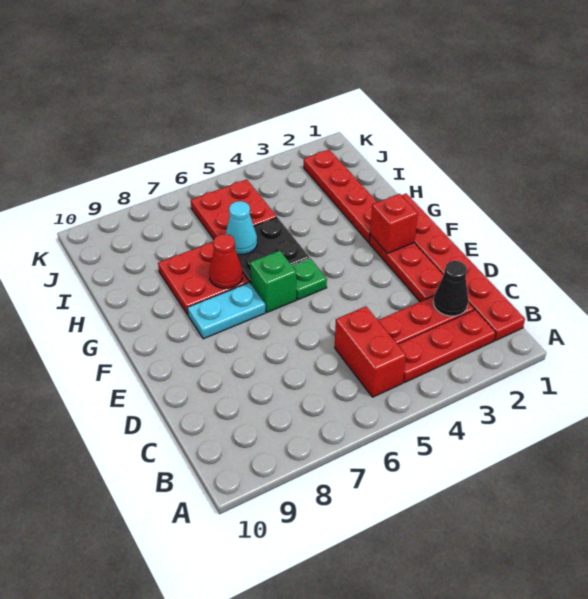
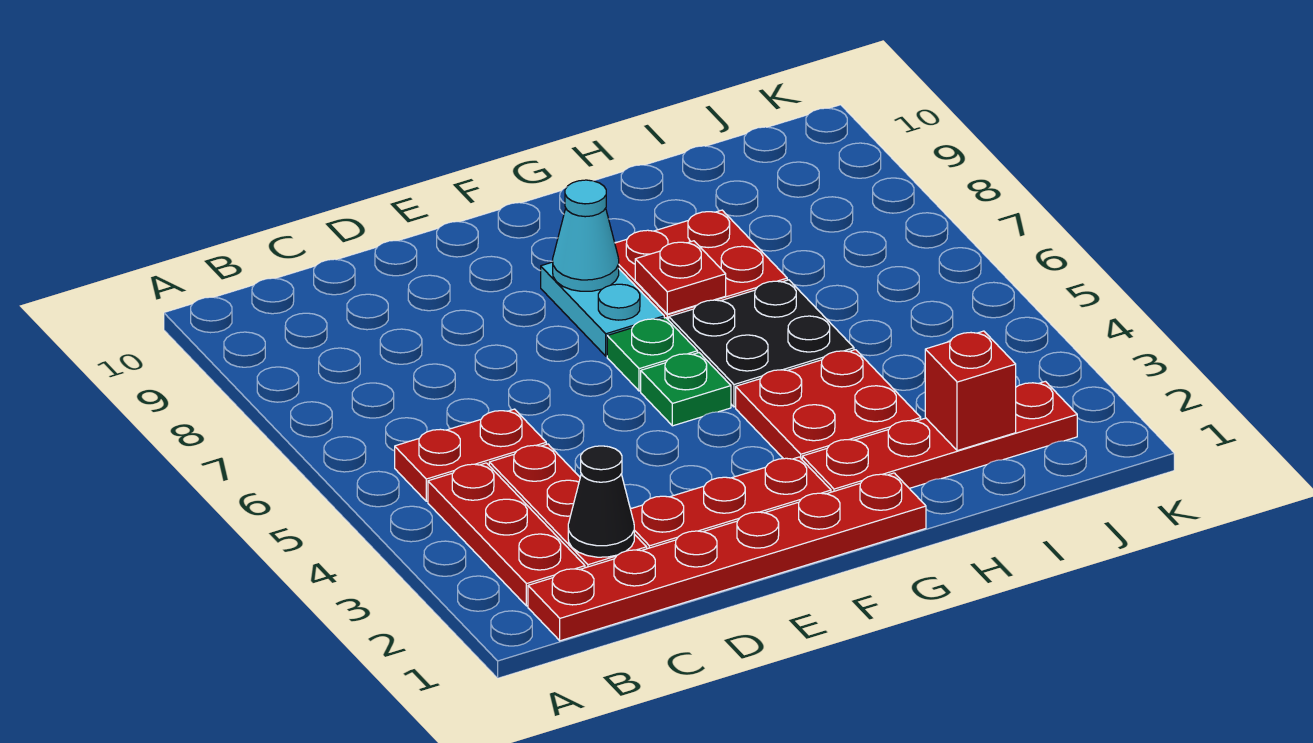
red 1x2 brick [335,306,406,397] -> red 1x2 plate [395,409,546,501]
red 1x1 brick [370,194,418,253] -> red 1x1 brick moved to [925,331,1016,451]
green 1x1 brick [250,251,296,312] -> green 1x1 plate [607,318,698,391]
red 1x1 cone [209,234,243,289] -> red 1x1 plate [635,241,726,314]
cyan 1x1 cone [226,201,257,255] -> cyan 1x1 cone moved to [553,180,619,291]
red 2x2 plate [191,179,277,239] -> red 2x2 plate moved to [736,350,921,459]

